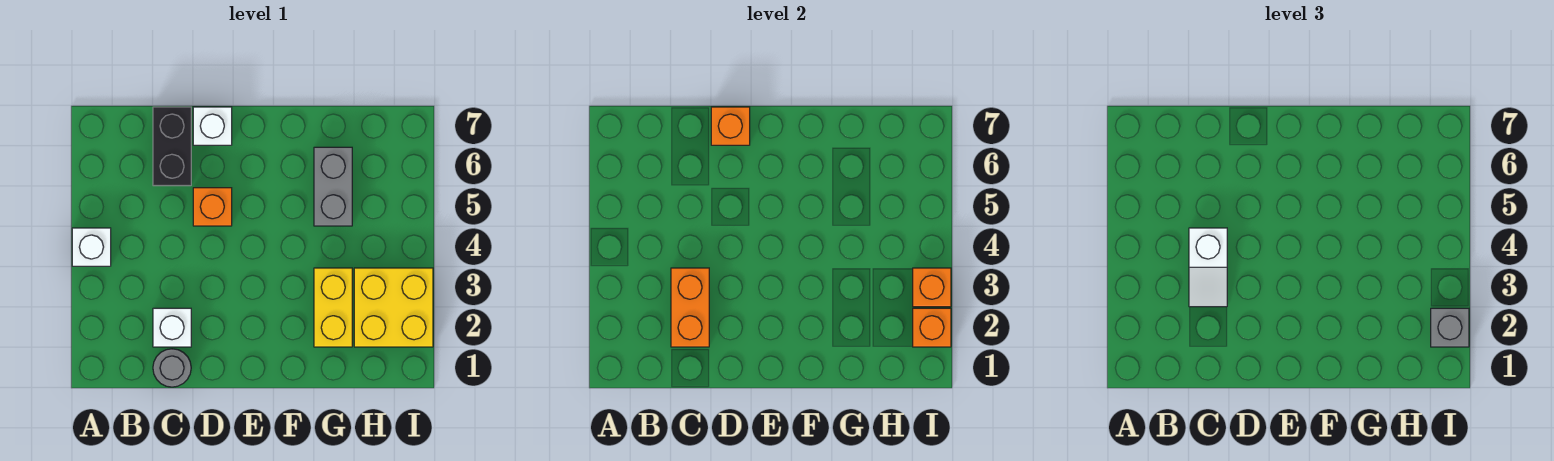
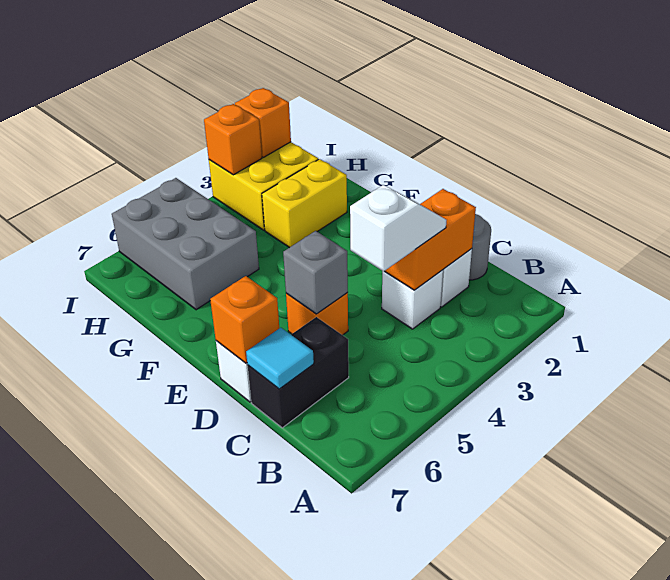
white 1x1 brick [72,228,111,266] -> white 1x1 brick moved to [382,270,443,329]
none -> cyan 1x1 tile [246,328,314,389]
grey 1x2 brick [314,147,352,226] -> grey 2x3 brick [112,178,259,310]
grey 1x1 brick [1431,308,1469,347] -> grey 1x1 brick moved to [283,231,348,314]

